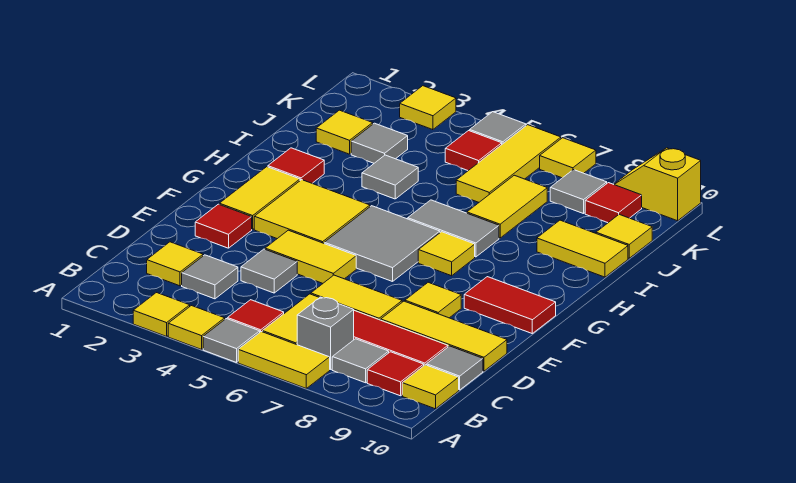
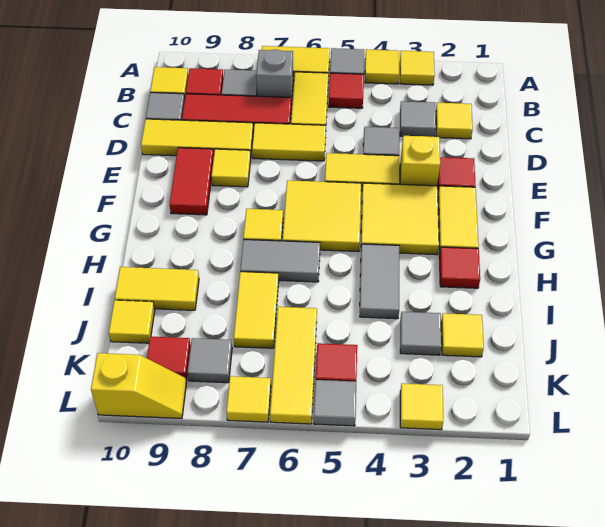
none -> yellow 1x1 brick [400,136,440,186]
grey 2x2 tile [324,206,440,282] -> yellow 2x2 tile [283,180,361,252]
red 1x2 tile [464,277,556,333] -> red 1x2 tile turned to [169,148,214,215]
grey 1x1 tile [362,155,418,199] -> grey 1x2 tile [360,244,399,319]

